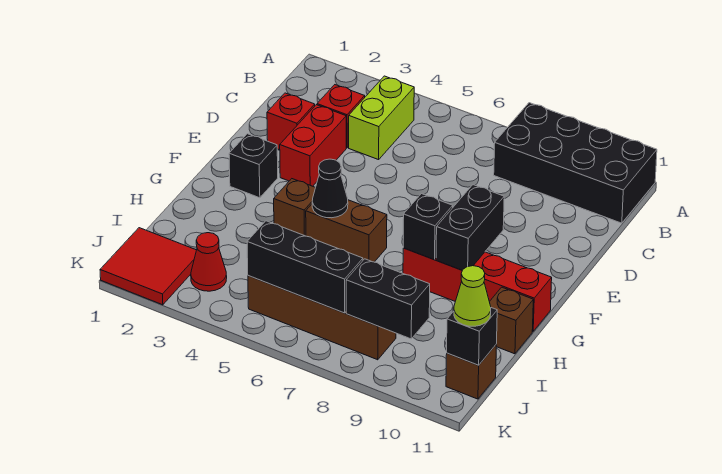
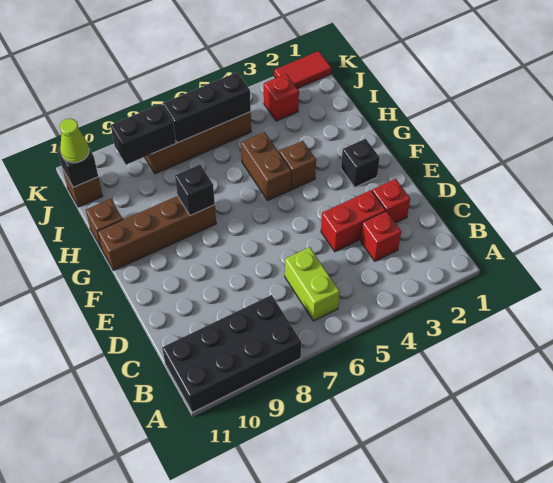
lime 1x2 brick [349,76,414,160] -> lime 1x2 brick moved to [285,247,340,321]
red 1x2 brick [280,105,346,186] -> red 1x2 brick turned to [321,190,386,252]
black 1x2 brick [436,185,504,270] -> none
brown 1x2 brick [306,200,387,262] -> brown 1x2 brick turned to [241,132,291,200]
black 1x1 cone [312,159,348,218] -> none
red 1x4 brick [403,248,552,331] -> brown 1x4 brick [97,196,216,270]
red 2x2 tile [100,228,196,305] -> red 1x2 tile [274,51,331,89]
red 1x1 cone [191,233,227,291] -> red 1x1 brick [264,74,299,121]

